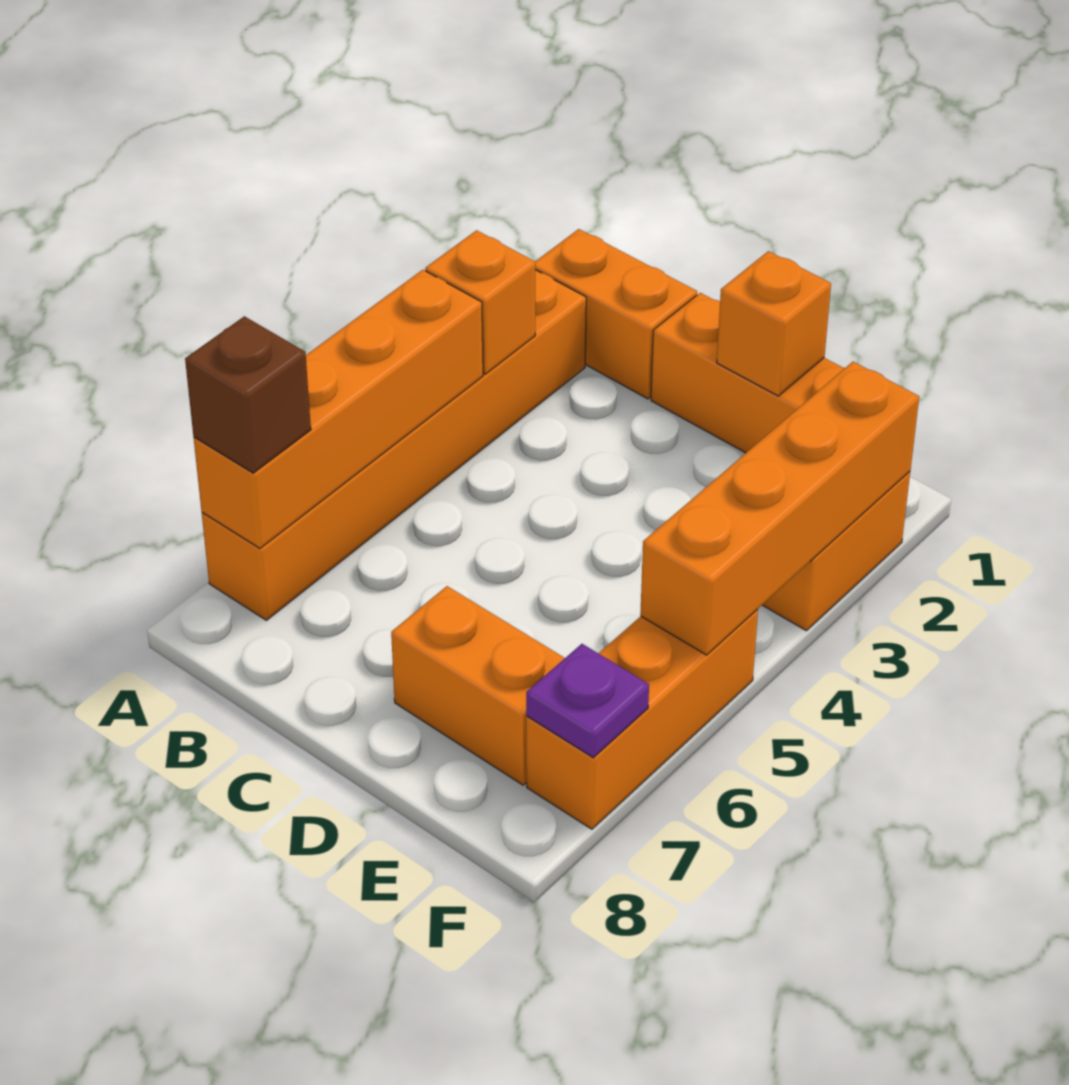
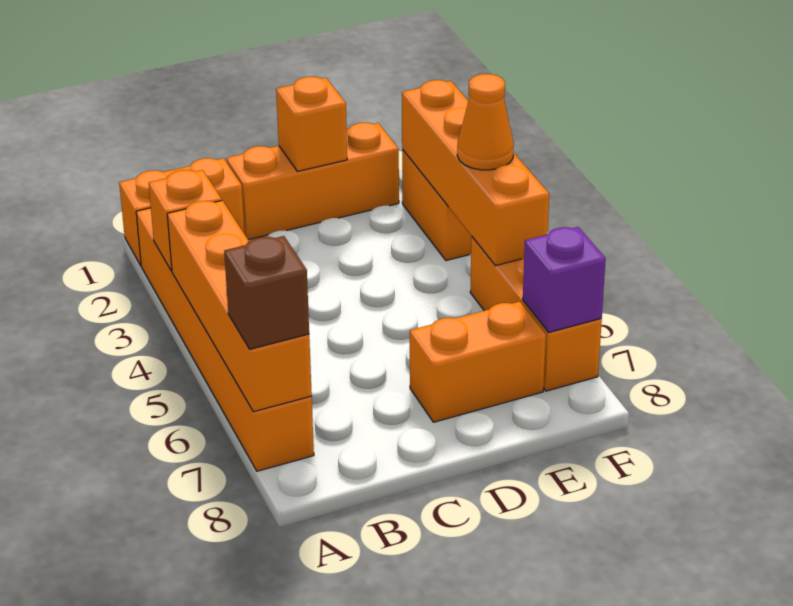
none -> orange 1x1 cone [457,74,514,170]
purple 1x1 plate [526,644,649,758] -> purple 1x1 brick [523,227,606,332]

